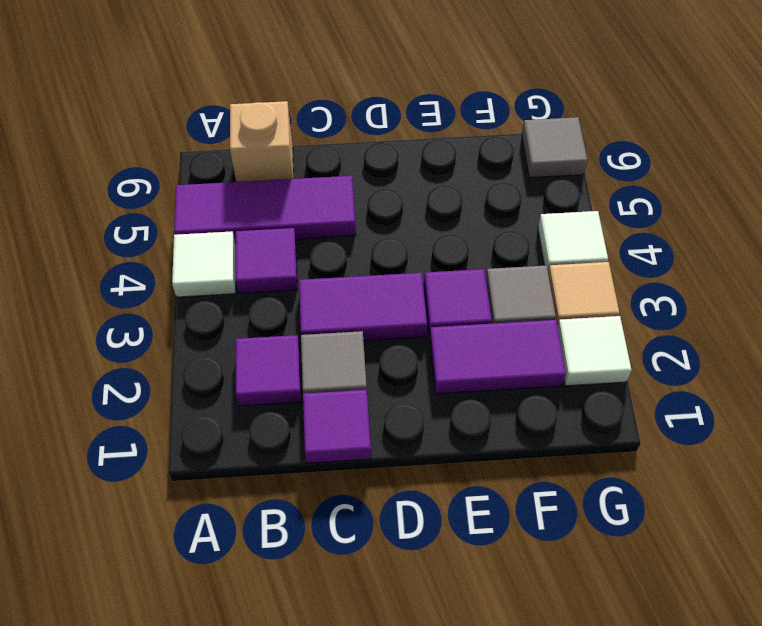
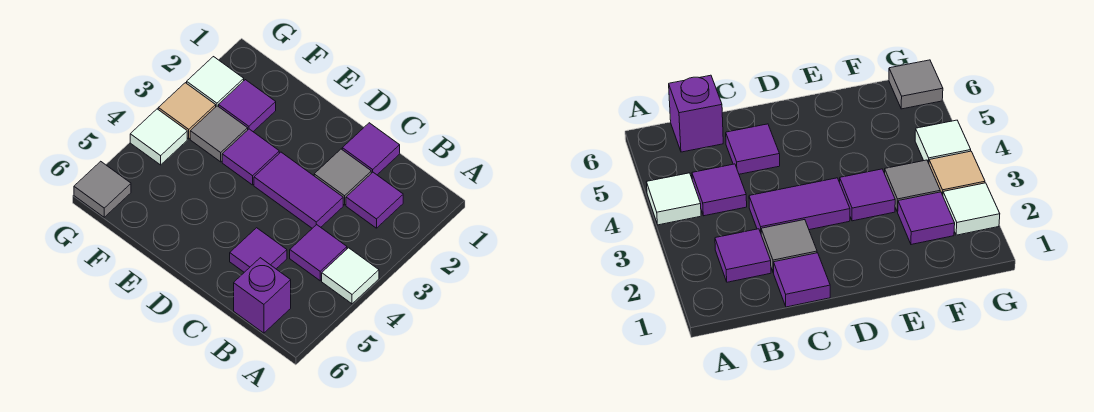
purple 1x3 tile [174,176,356,242] -> purple 1x1 tile [230,228,287,272]
tan 1x1 brick [230,101,294,182] -> purple 1x1 brick [234,258,291,333]
purple 1x2 tile [430,320,566,394] -> purple 1x1 tile [219,80,276,132]

